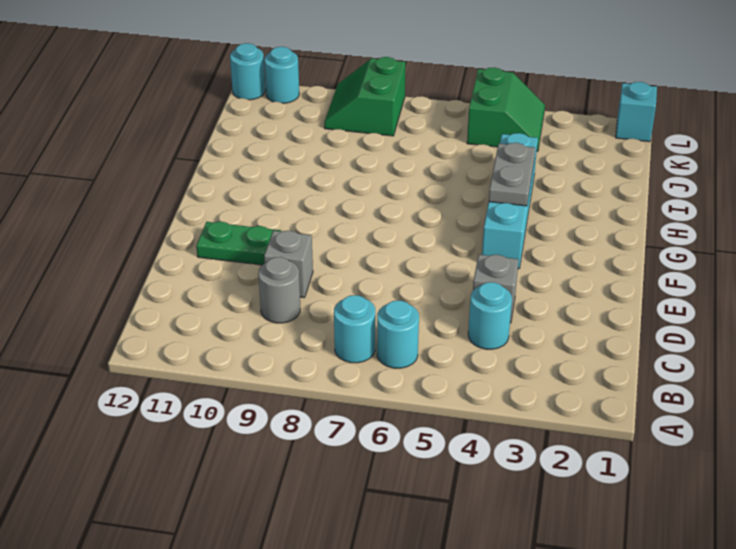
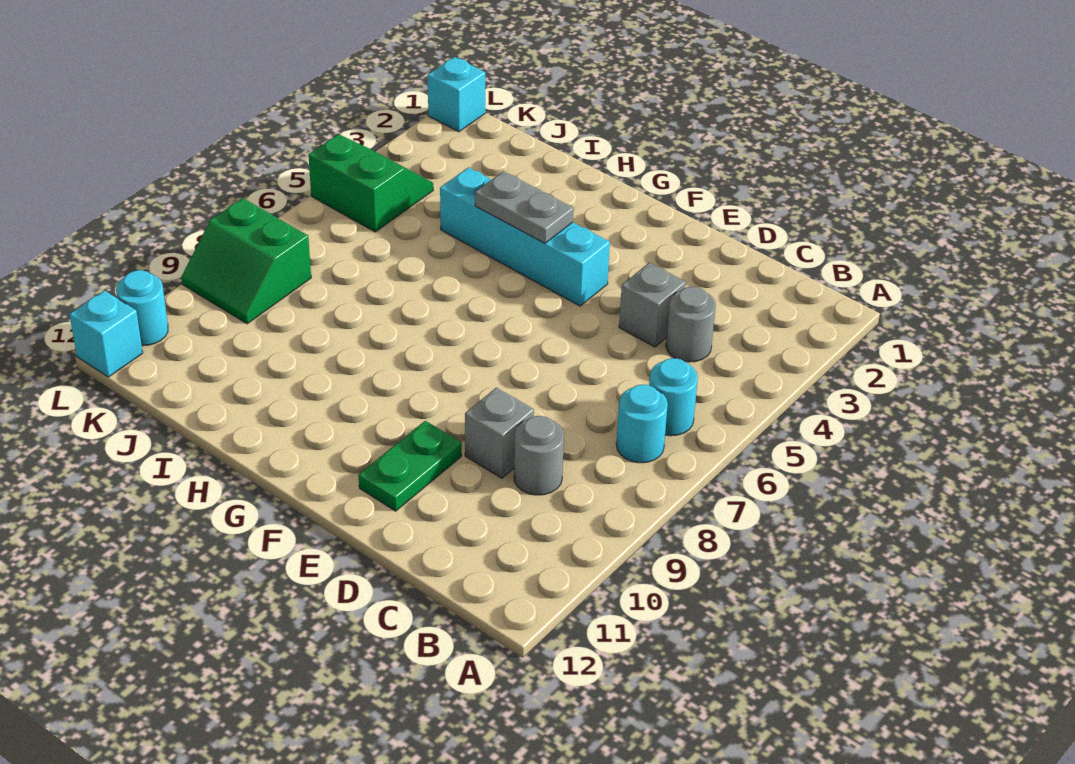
cyan 1x1 round brick [468,282,512,349] -> grey 1x1 round brick [666,287,716,362]
cyan 1x1 round brick [230,43,265,100] -> cyan 1x1 brick [70,291,143,377]

